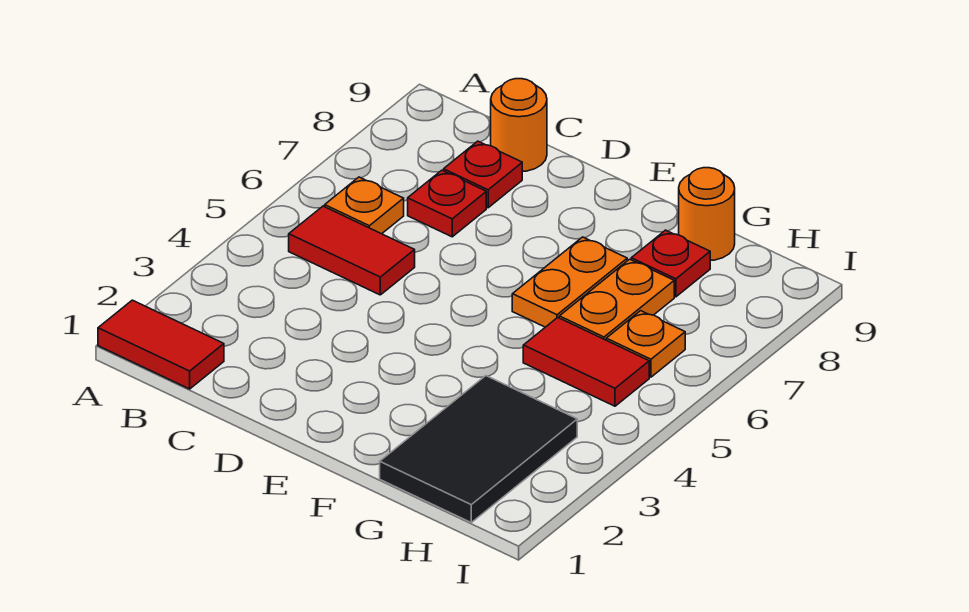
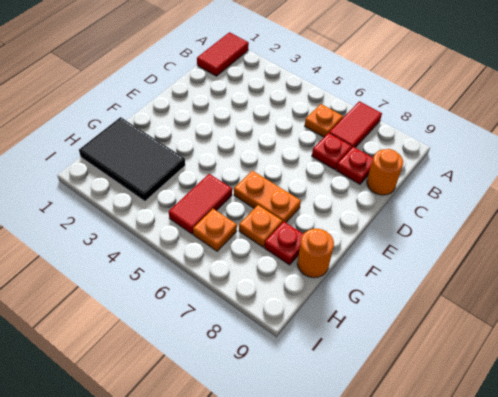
red 1x2 tile [289,206,415,295] -> red 1x2 tile moved to [329,101,382,148]
orange 1x2 plate [559,259,674,340] -> orange 1x1 plate [239,205,282,247]

